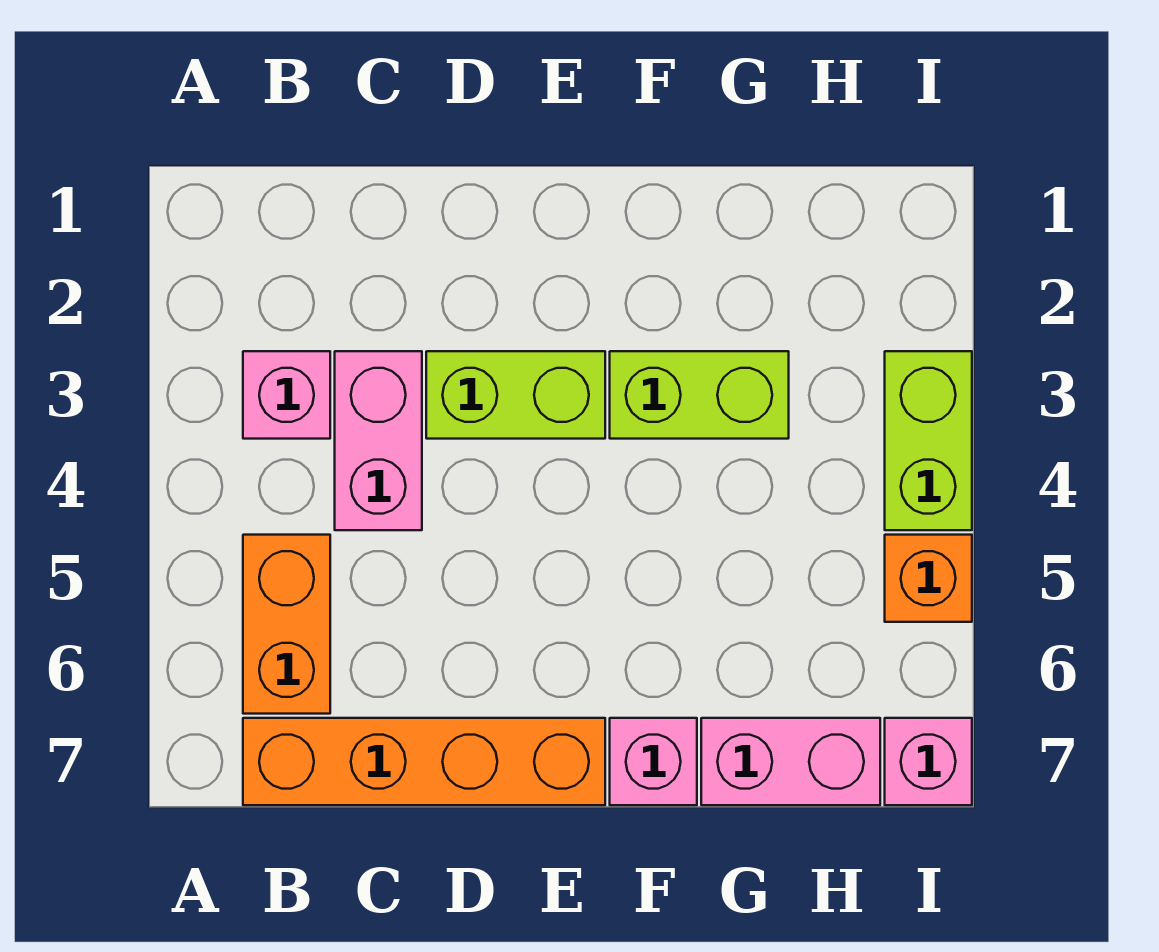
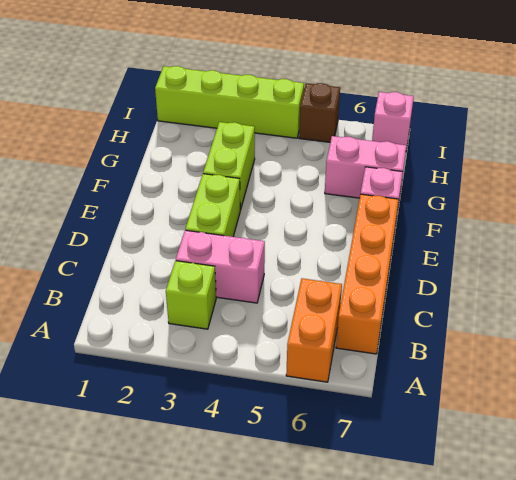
pink 1x1 brick [243,351,330,439] -> lime 1x1 brick [166,261,216,329]
orange 1x2 brick [243,535,330,714] -> orange 1x2 brick turned to [286,278,342,382]
pink 1x2 brick [701,718,880,805] -> pink 1x2 brick turned to [325,136,406,198]
lime 1x2 brick [885,351,972,530] -> lime 1x4 brick [155,66,304,138]
orange 1x1 brick [885,535,972,622] -> brown 1x1 brick [299,83,340,142]

